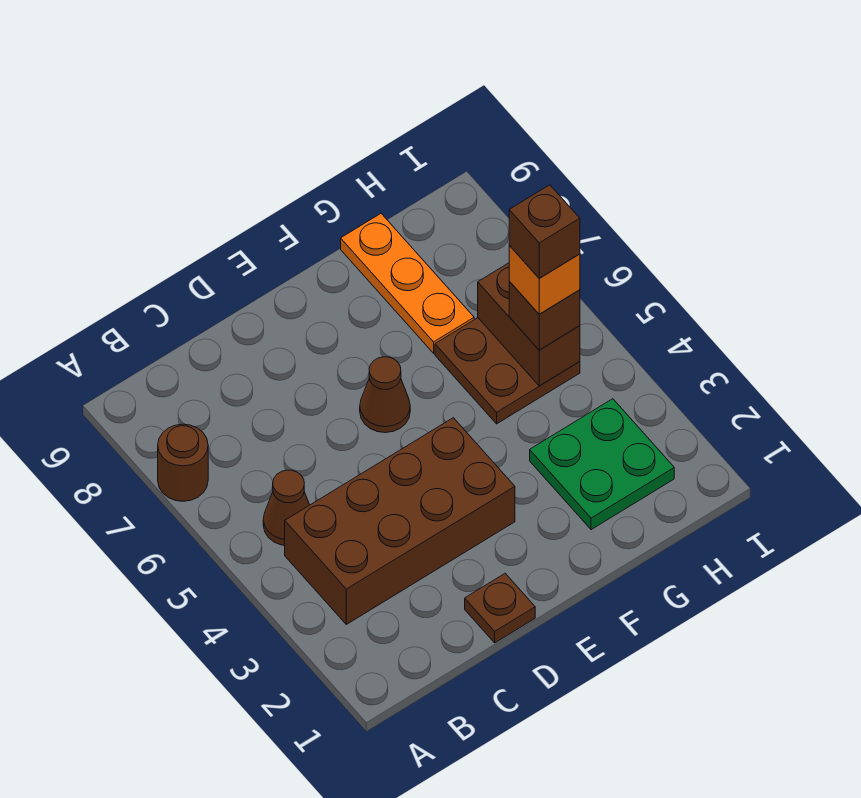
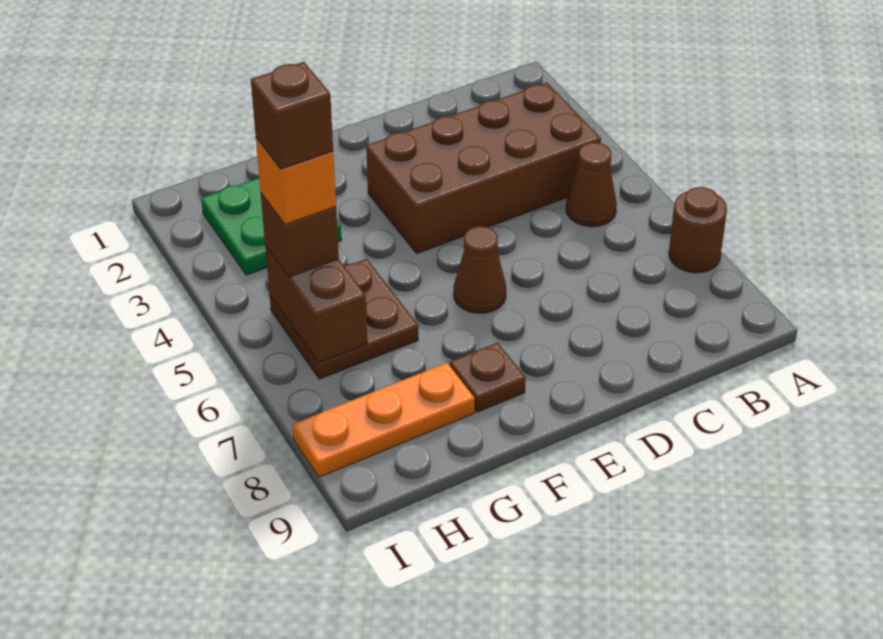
brown 1x1 plate [465,574,535,643] -> brown 1x1 plate moved to [450,343,526,412]
orange 1x3 plate [341,214,474,353] -> orange 1x3 plate turned to [292,363,475,477]

